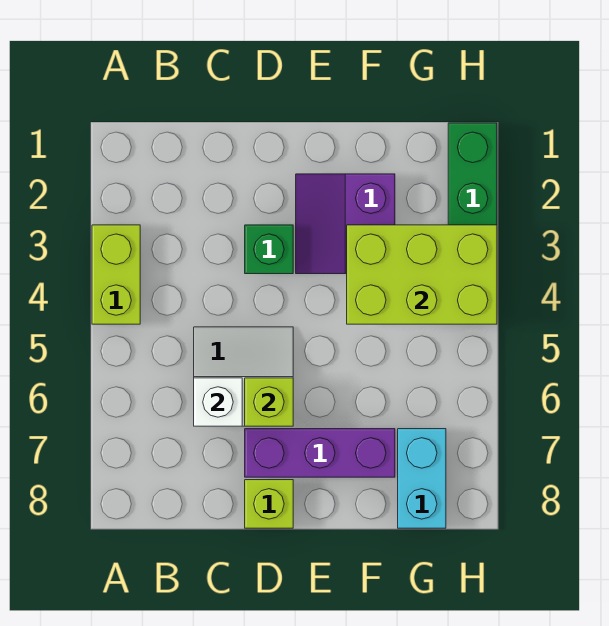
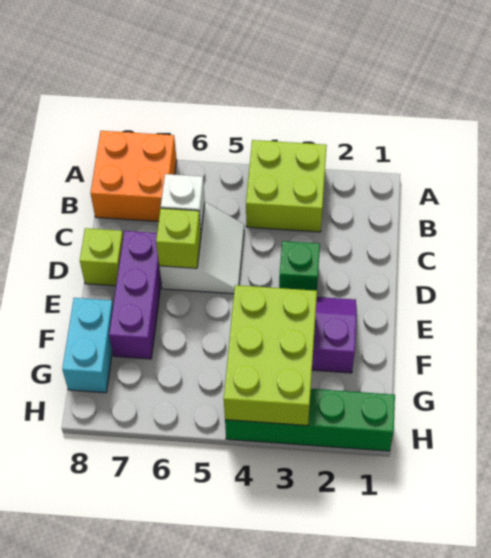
lime 1x2 brick [92,225,140,324] -> lime 2x2 brick [246,140,327,232]
none -> orange 2x2 brick [91,131,177,222]
cyan 1x2 brick [398,429,446,528] -> cyan 1x2 brick turned to [62,298,113,393]

